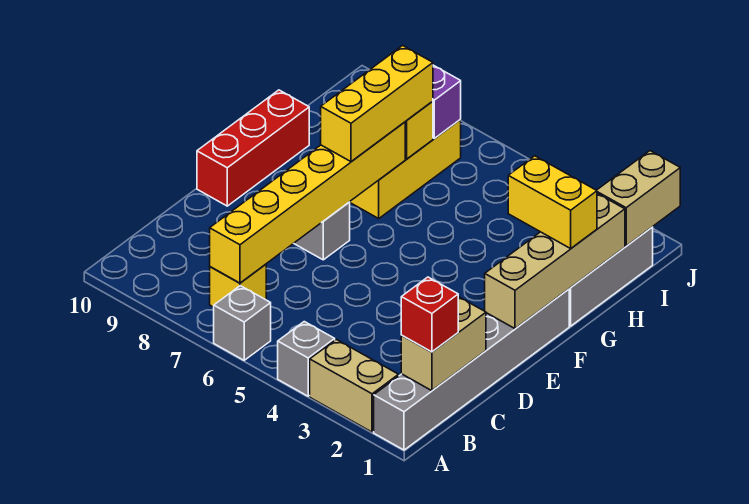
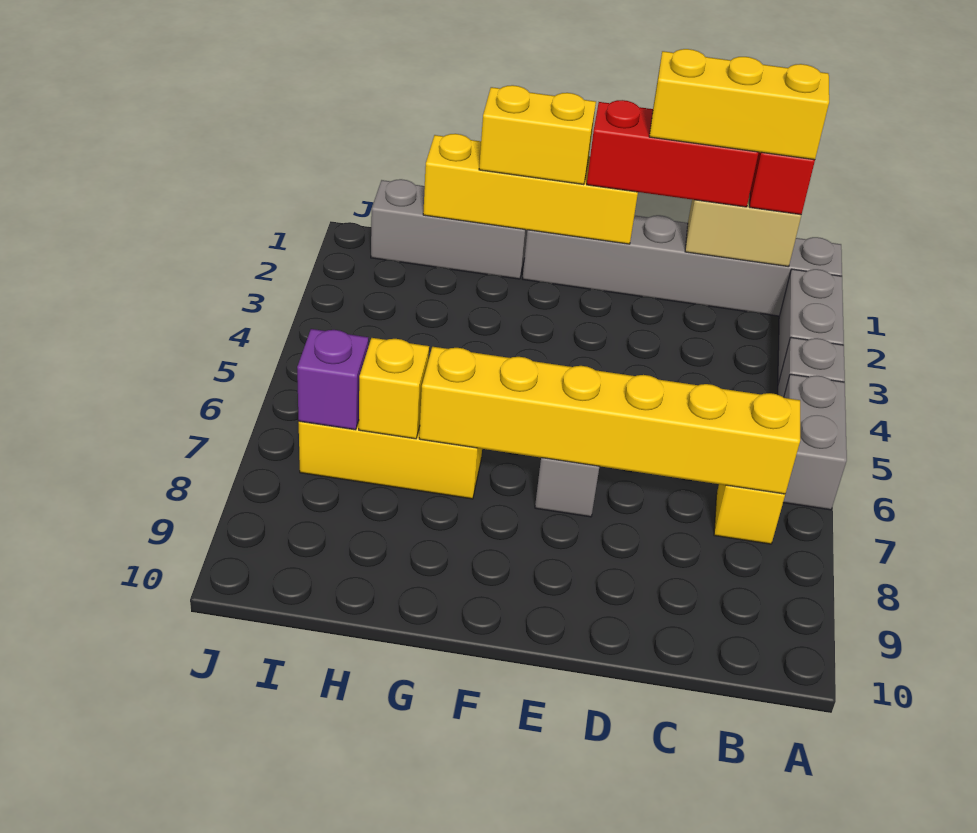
tan 1x2 brick [310,339,399,432] -> grey 1x2 brick [778,269,844,383]
grey 1x1 brick [214,286,271,360] -> grey 1x2 brick [783,374,847,510]
tan 1x4 brick [485,194,625,329] -> yellow 1x4 brick [423,134,638,244]
red 1x3 brick [197,90,309,206] -> red 1x3 brick moved to [587,100,759,207]
yellow 1x3 brick [321,46,433,162] -> yellow 1x3 brick moved to [649,49,829,160]
yellow 1x2 brick [508,156,597,248] -> yellow 1x2 brick turned to [479,85,596,185]
tan 1x2 brick [597,151,680,246] -> none

